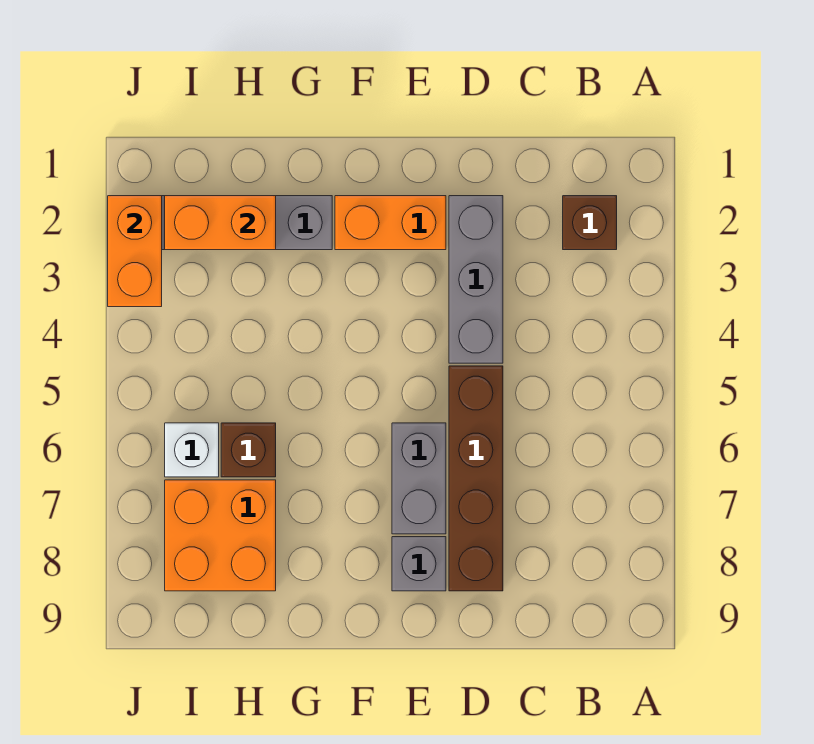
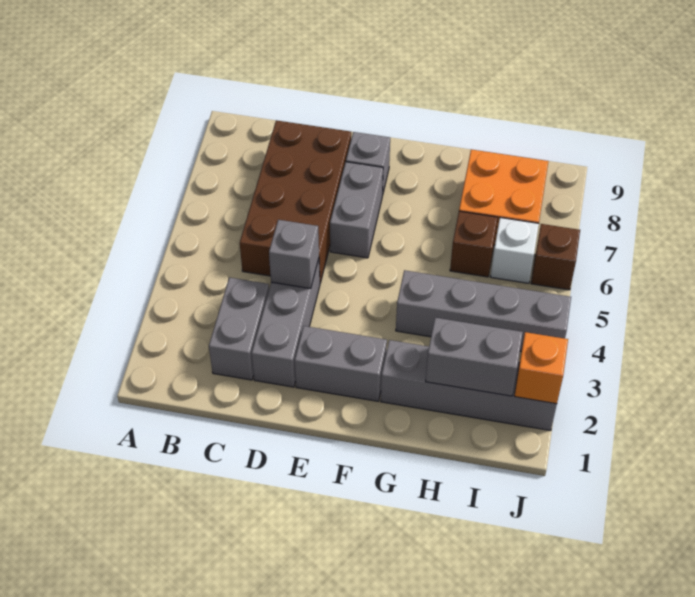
brown 1x1 brick [563,196,617,250] -> brown 1x1 brick moved to [531,224,580,290]
none -> grey 1x2 brick [209,278,269,380]
none -> grey 1x1 brick [269,220,319,289]
brown 1x4 brick [449,366,503,591] -> brown 2x4 brick [240,120,351,283]
orange 1x2 brick [335,196,446,250] -> grey 1x2 brick [295,326,387,401]
none -> grey 1x4 brick [396,270,571,351]
orange 1x2 brick [165,196,276,250] -> grey 1x2 brick [426,318,523,396]
orange 1x2 brick [108,196,162,307] -> orange 1x1 brick [514,332,568,404]

